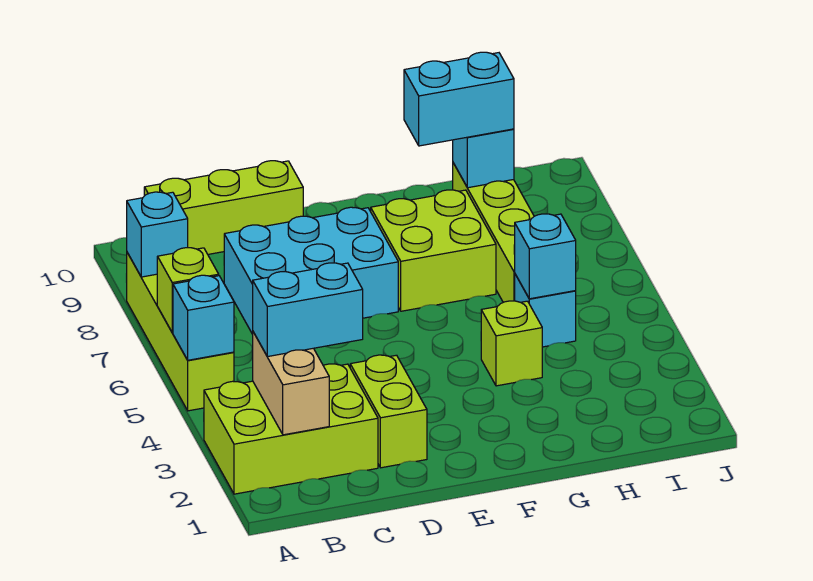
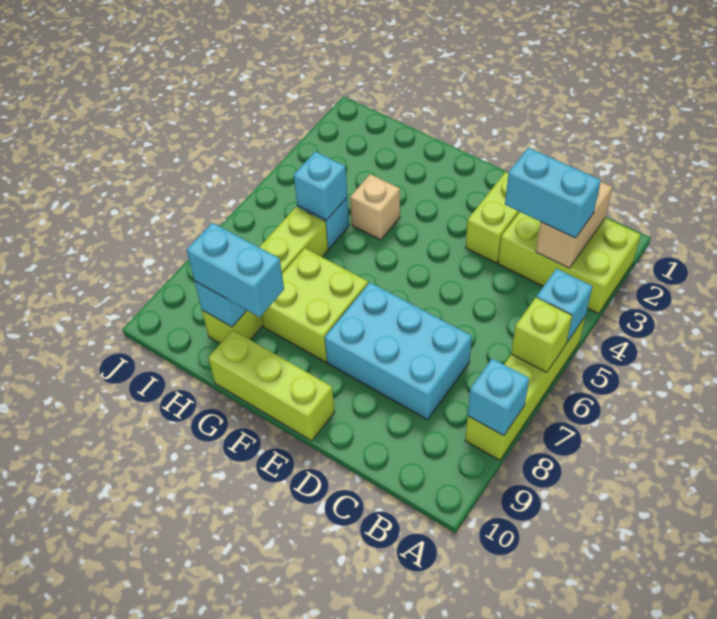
lime 1x3 brick [144,161,303,254] -> lime 1x3 brick moved to [208,330,335,441]
lime 1x1 brick [481,301,542,386] -> tan 1x1 brick [350,174,400,240]

